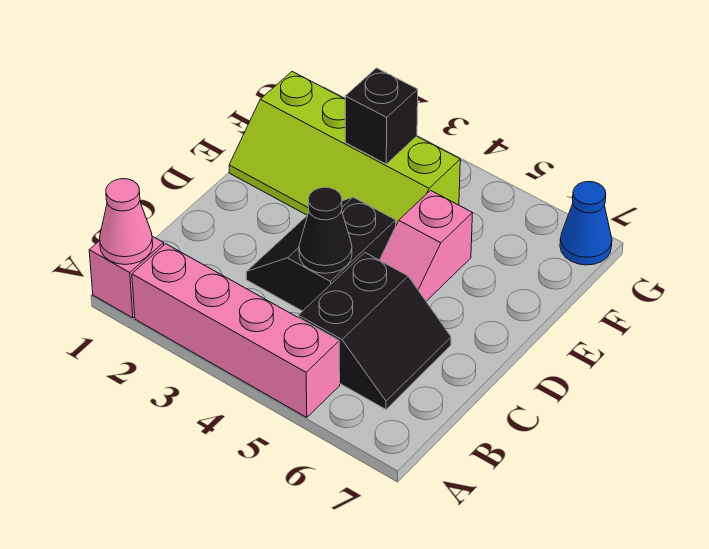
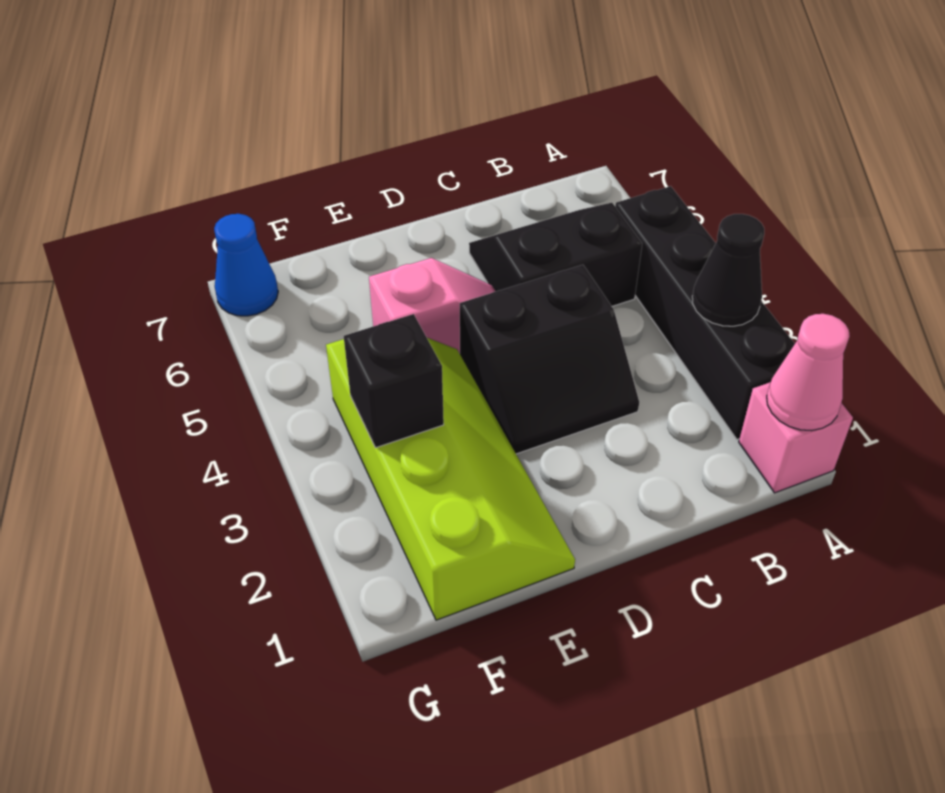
pink 1x4 brick [132,244,340,418] -> black 1x4 brick [615,186,795,439]
black 1x1 cone [299,187,352,273] -> black 1x1 cone moved to [692,214,764,326]

